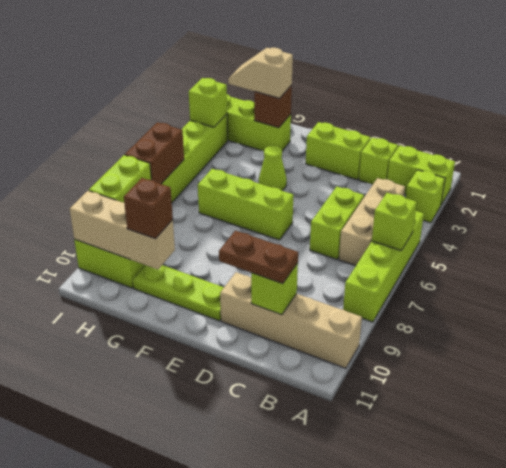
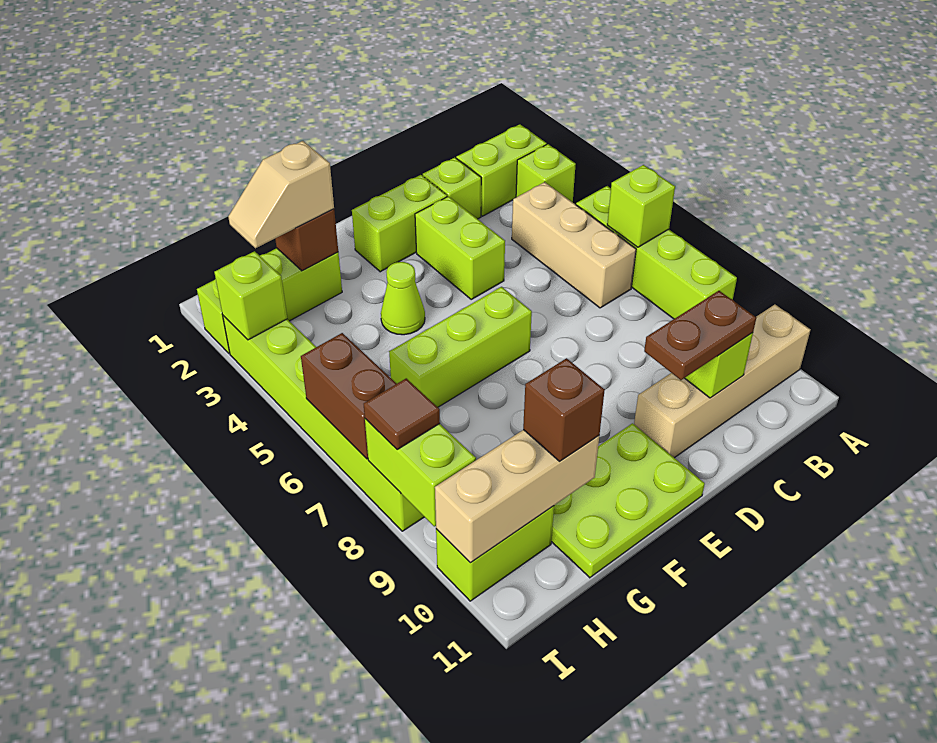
lime 1x2 brick [310,187,364,259] -> lime 1x2 brick moved to [415,196,505,299]
lime 1x3 plate [133,265,224,321] -> lime 2x3 plate [551,423,705,578]
none -> brown 1x1 tile [364,378,440,449]

